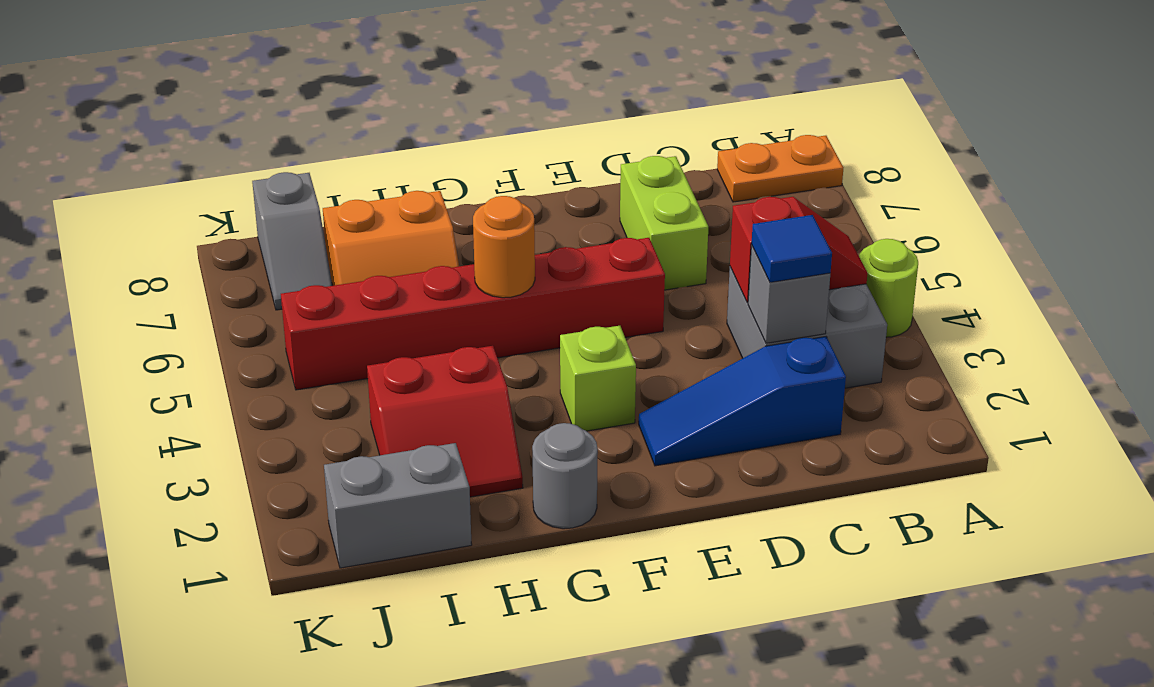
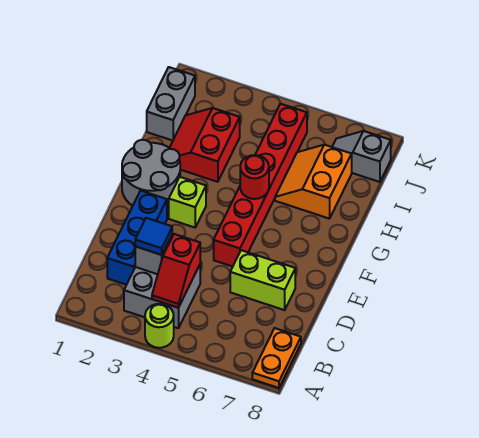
blue 1x3 slope [639,337,846,466] -> blue 1x3 brick [107,191,167,285]
grey 1x1 round brick [532,423,598,529] -> grey 2x2 round brick [122,140,180,207]
orange 1x1 round brick [473,196,535,298] -> red 1x1 round brick [240,155,269,199]

